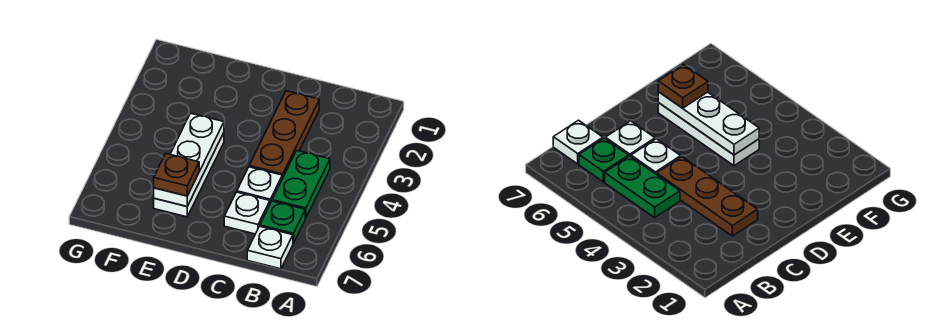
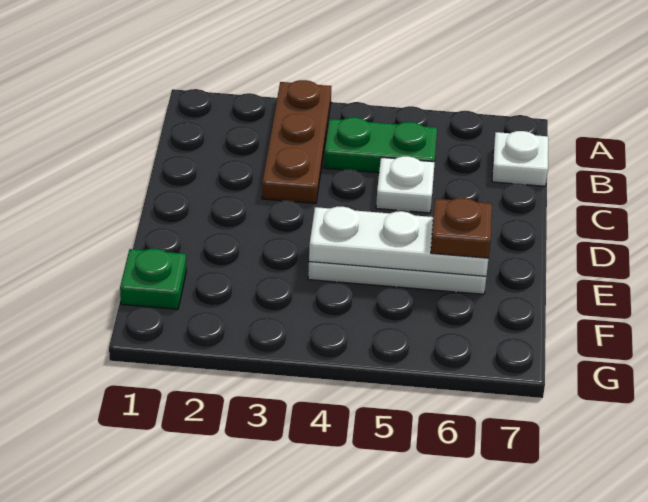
green 1x1 plate [260,201,305,243] -> green 1x1 plate moved to [120,249,186,309]
brown 1x3 plate [249,91,319,178] -> brown 1x3 plate turned to [262,80,331,204]
white 1x1 plate [224,192,270,234] -> none

